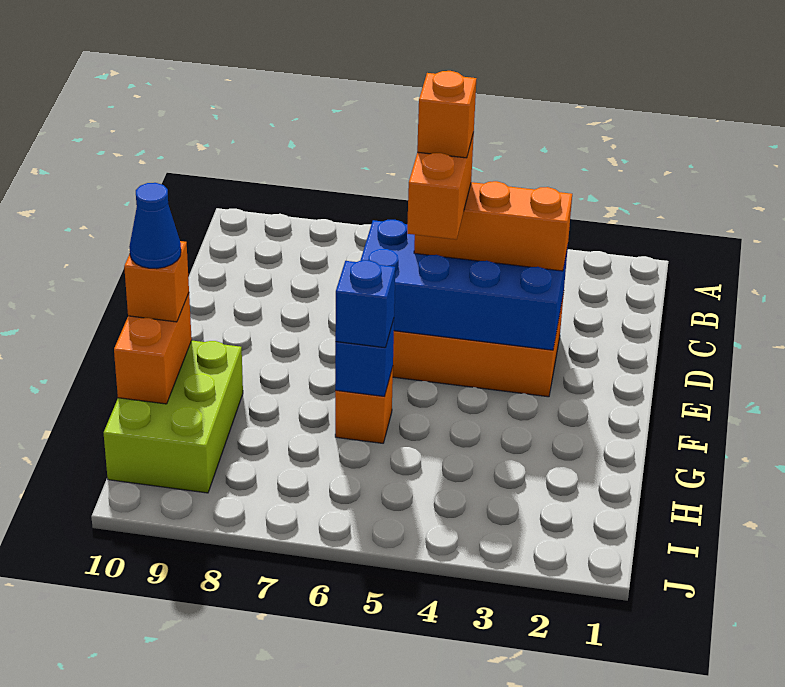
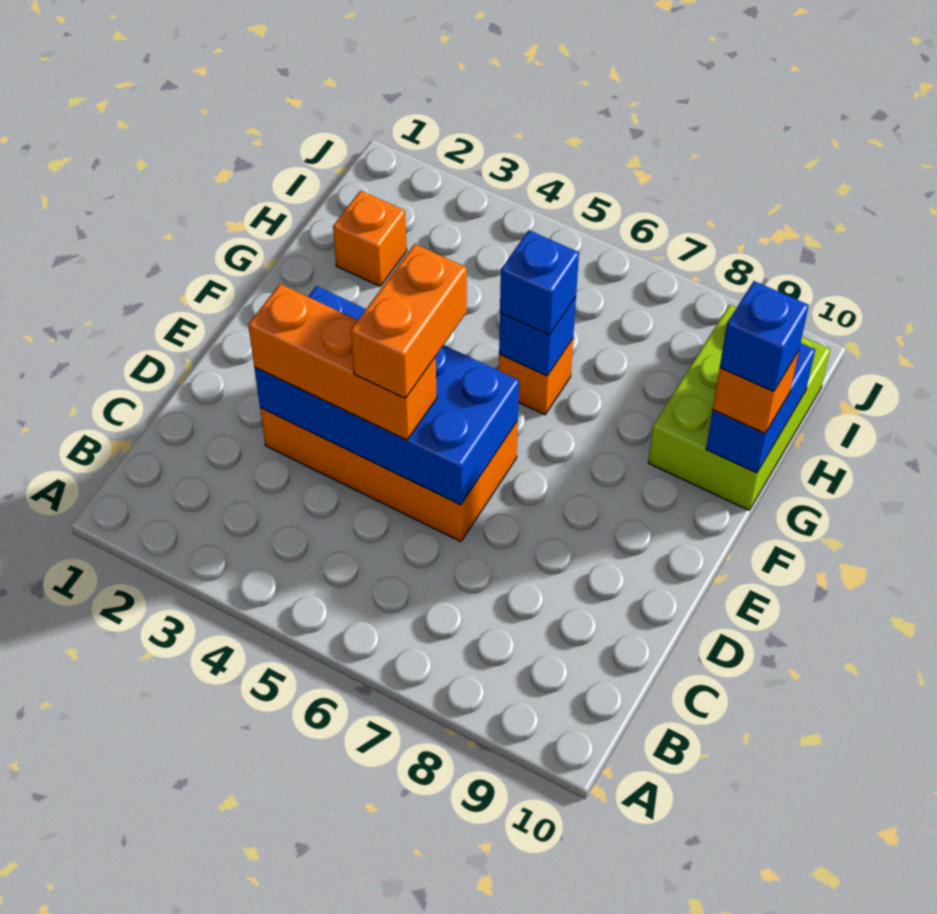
orange 1x1 brick [417,71,476,158] -> orange 1x1 brick moved to [333,191,407,286]
orange 1x2 brick [114,293,192,404] -> blue 1x2 brick [706,343,815,473]
blue 1x1 cone [129,183,181,269] -> blue 1x1 brick [720,281,809,392]

